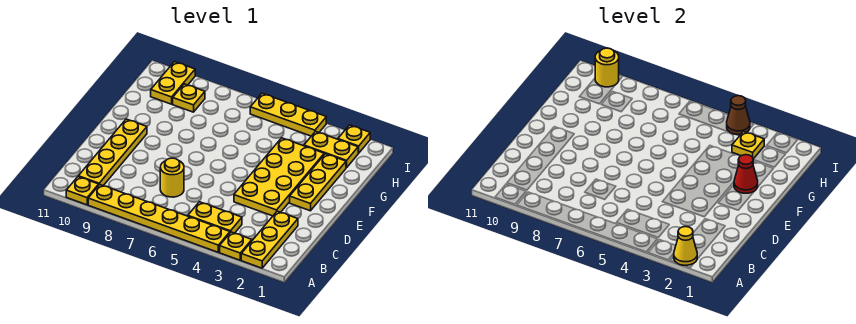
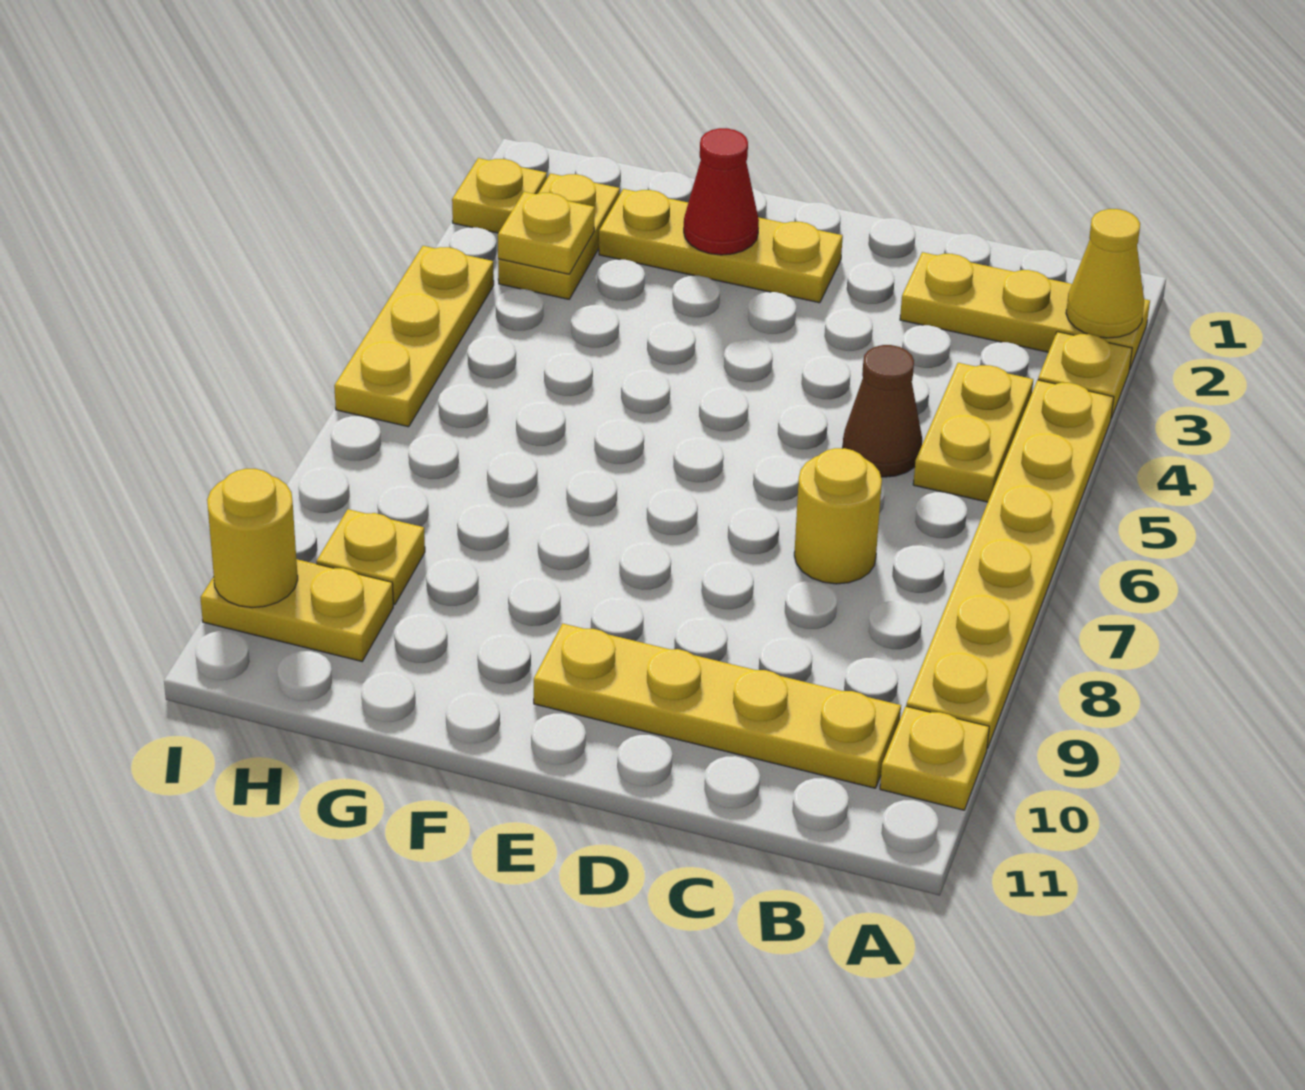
yellow 2x4 plate [234,138,324,216] -> none
brown 1x1 cone [727,96,750,135] -> brown 1x1 cone moved to [843,345,922,477]

